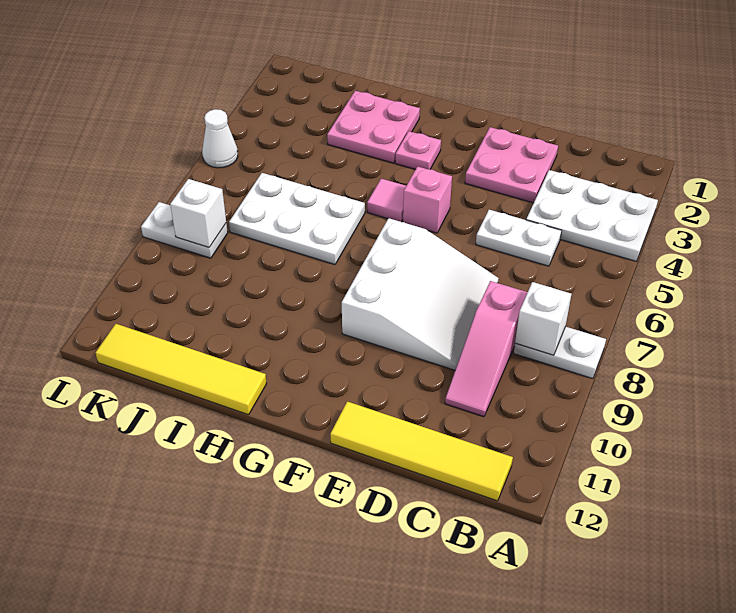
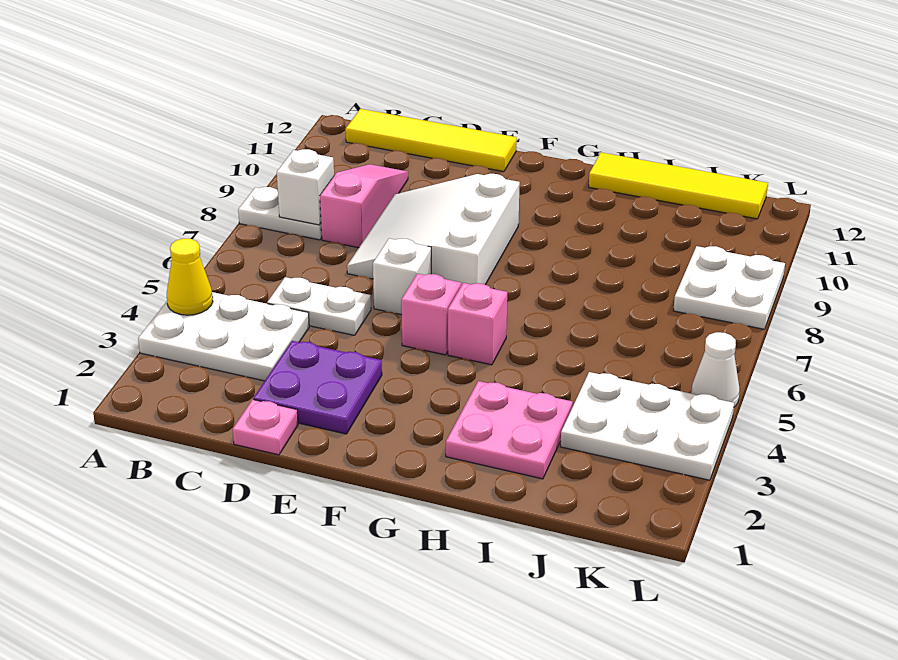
none -> yellow 1x1 cone [167,238,213,315]
pink 2x2 plate [465,127,558,203] -> purple 2x2 plate [253,341,382,434]
pink 1x1 plate [395,131,441,169] -> pink 1x1 plate moved to [233,400,298,455]
pink 1x1 tile [367,179,406,222] -> pink 1x1 brick [448,283,507,365]
white 2x3 plate [229,173,365,264] -> white 2x3 plate moved to [560,372,734,480]
white 1x2 plate [141,202,228,258] -> white 2x2 plate [673,246,785,329]
white 1x1 brick [170,179,226,247] -> white 1x1 brick moved to [373,239,431,315]

